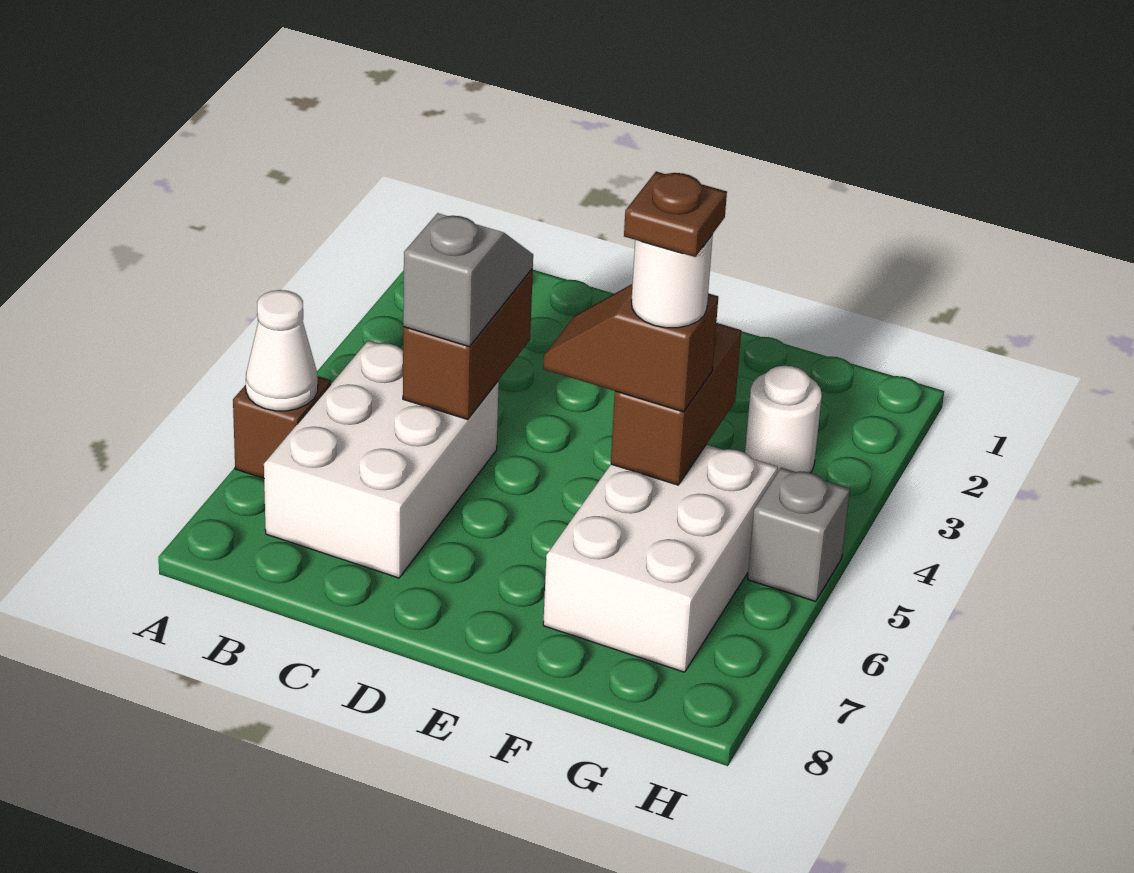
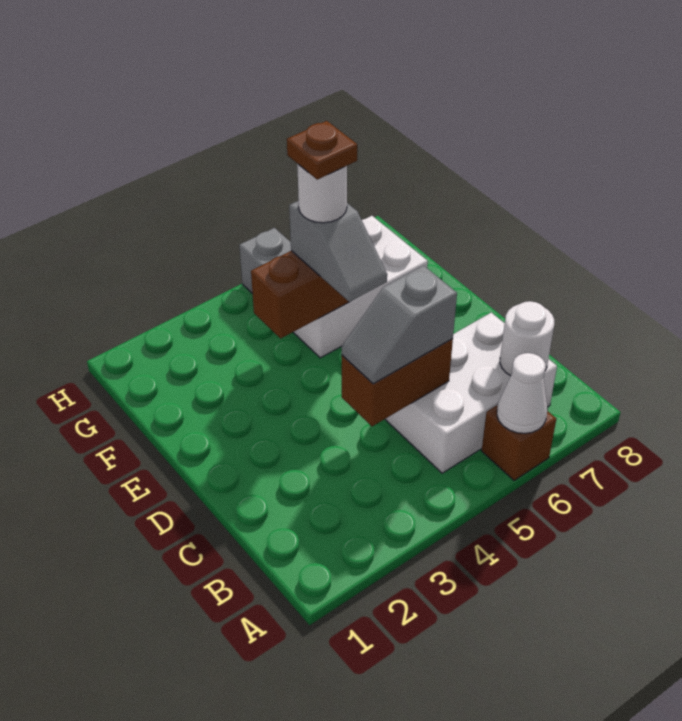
brown 1x2 slope [543,284,718,412] -> grey 1x2 slope [289,201,387,302]
white 1x1 round brick [745,366,822,473] -> white 1x1 round brick moved to [500,301,554,376]

